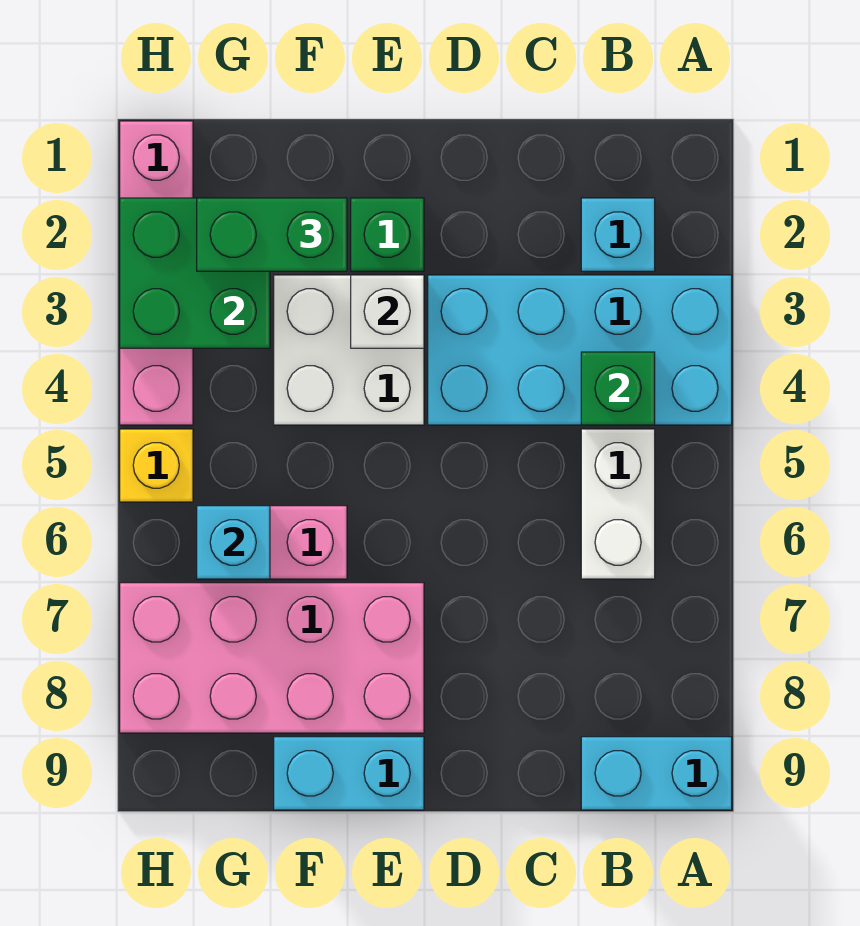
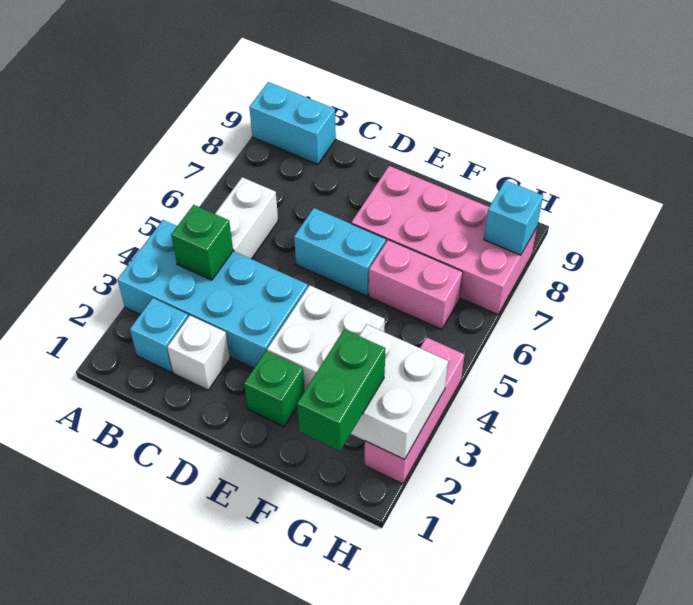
white 1x1 brick [351,275,424,348] -> white 1x1 brick moved to [167,316,230,390]
cyan 1x2 brick [274,737,424,810] -> cyan 1x2 brick moved to [294,208,386,296]
green 1x2 brick [197,198,347,271] -> green 1x2 brick turned to [297,329,385,451]
green 2x2 brick [120,198,270,348] -> white 2x2 brick [351,324,448,459]
cyan 1x1 brick [197,506,270,579] -> cyan 1x1 brick moved to [484,180,543,255]
pink 1x4 brick [120,121,193,425] -> pink 1x3 brick [365,337,464,484]
yellow 1x1 brick [120,429,193,502] -> none

